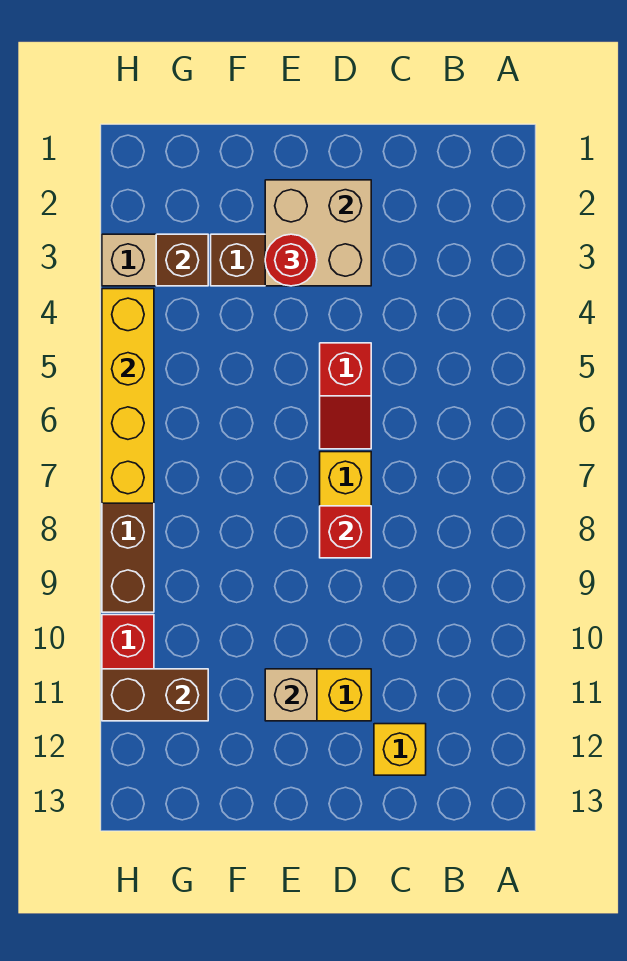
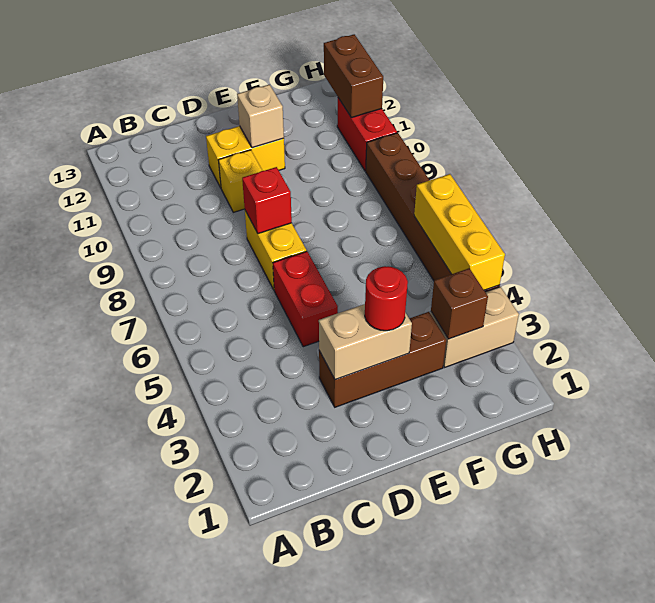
yellow 1x1 brick [374,724,426,775] -> yellow 1x1 brick moved to [218,150,262,212]
tan 2x2 brick [265,180,371,286] -> tan 1x2 brick [319,304,412,380]
red 1x2 slope [320,343,371,449] -> red 1x2 brick [273,251,338,347]
brown 1x2 brick [102,669,208,721] -> brown 1x2 brick turned to [324,34,383,118]
yellow 1x4 brick [102,289,154,503] -> yellow 1x3 brick [414,174,505,290]

